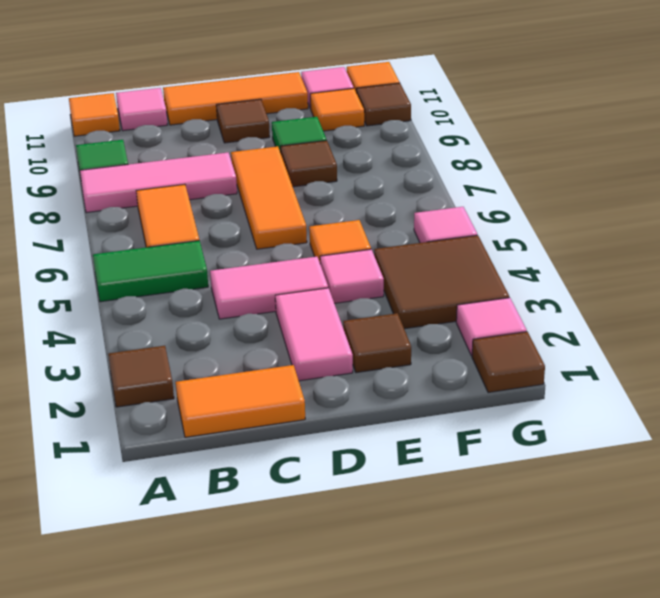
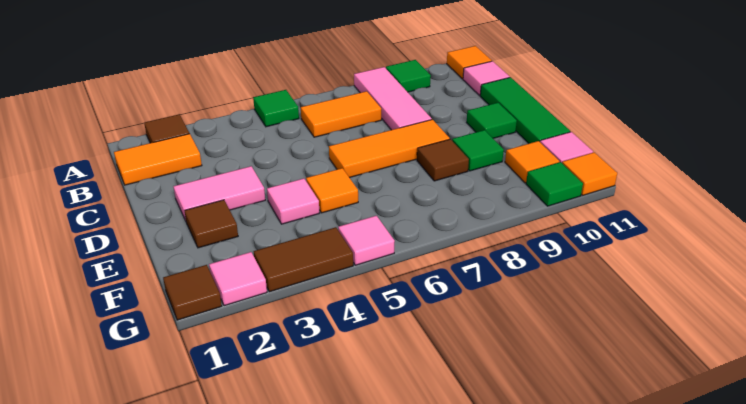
green 1x2 tile [93,241,208,302] -> green 1x1 tile [253,90,299,127]
orange 1x2 tile [176,365,305,437] -> orange 1x2 tile turned to [114,134,202,185]
pink 1x2 tile [210,257,328,319] -> none
orange 1x3 tile [163,72,308,125] -> green 1x3 tile [480,77,570,143]
brown 1x1 tile [216,99,270,143] -> green 1x1 tile [467,103,517,138]
brown 2x2 tile [374,235,509,329] -> brown 1x2 tile [254,227,353,292]
brown 1x1 tile [356,83,411,126] -> green 1x1 tile [526,162,583,206]

